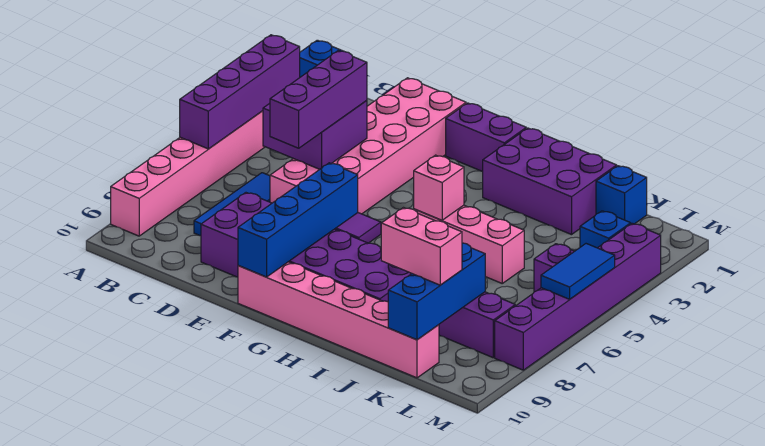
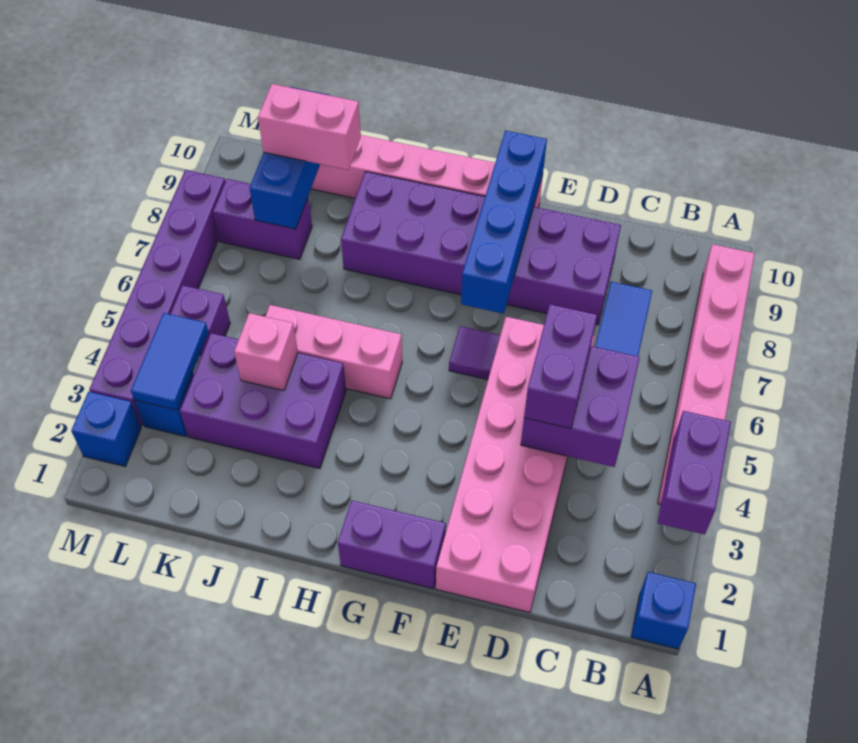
purple 1x4 brick [180,35,300,149] -> purple 1x2 brick [657,411,731,534]
purple 1x3 brick [270,51,367,148] -> purple 1x2 brick [524,304,597,429]
purple 2x3 brick [483,128,617,235] -> purple 2x3 brick moved to [180,333,346,468]
pink 1x1 brick [414,155,464,220] -> pink 1x1 brick moved to [234,313,298,390]
blue 1x1 brick [596,166,647,224] -> blue 1x1 brick moved to [71,392,141,466]
blue 1x2 tile [541,244,615,299] -> blue 1x2 tile moved to [131,313,208,410]

